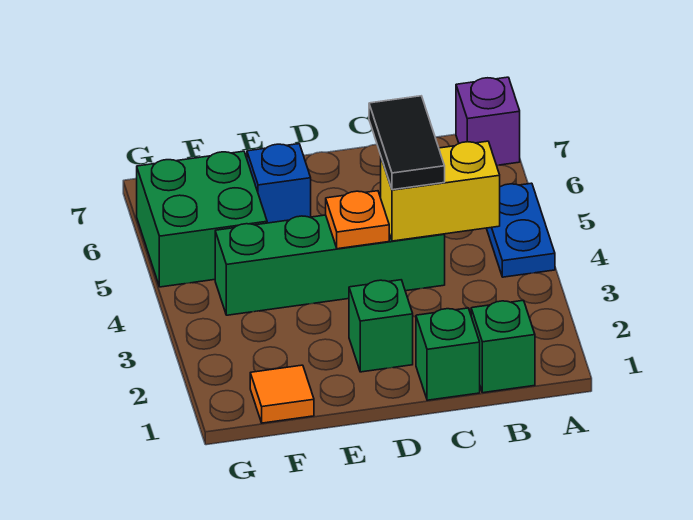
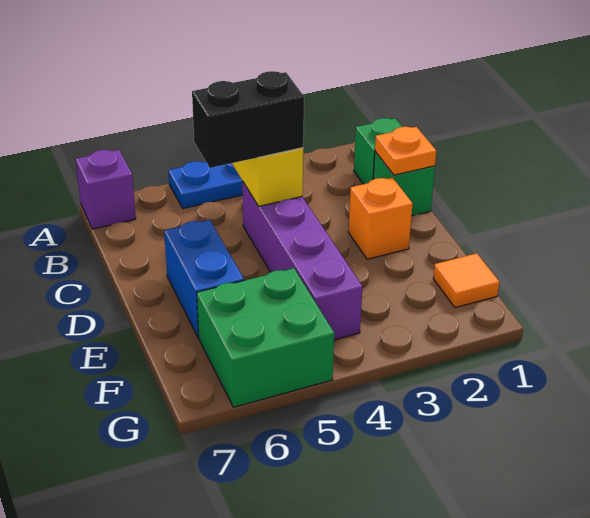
green 1x4 brick [215,215,445,315] -> purple 1x4 brick [242,181,362,340]
black 1x2 tile [369,96,445,190] -> black 1x2 brick [192,71,304,168]
green 1x1 brick [349,280,413,372] -> orange 1x1 brick [349,178,413,259]
orange 1x1 plate [326,191,389,249] -> orange 1x1 plate moved to [375,127,436,175]
blue 1x1 brick [247,144,311,223] -> blue 1x2 brick [164,220,244,338]

